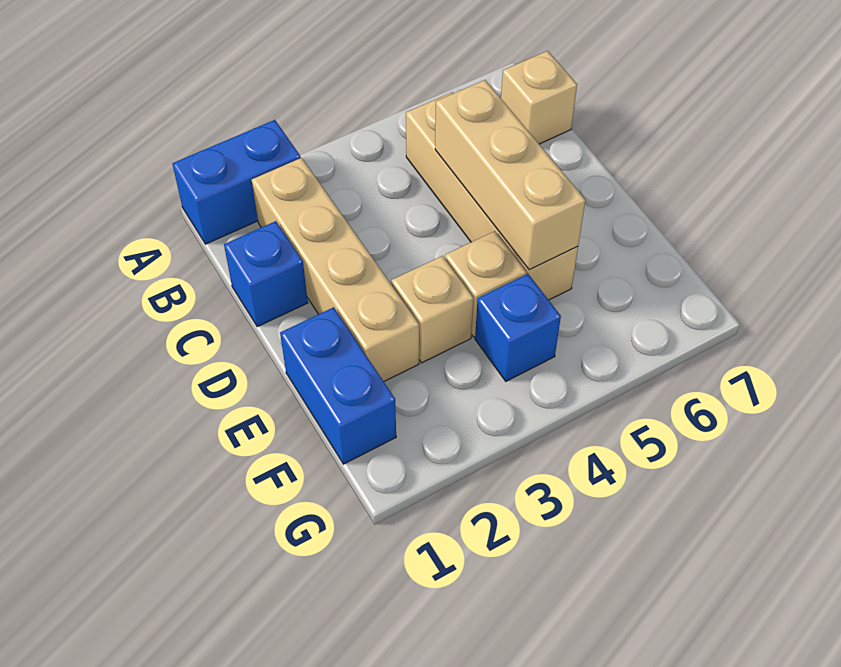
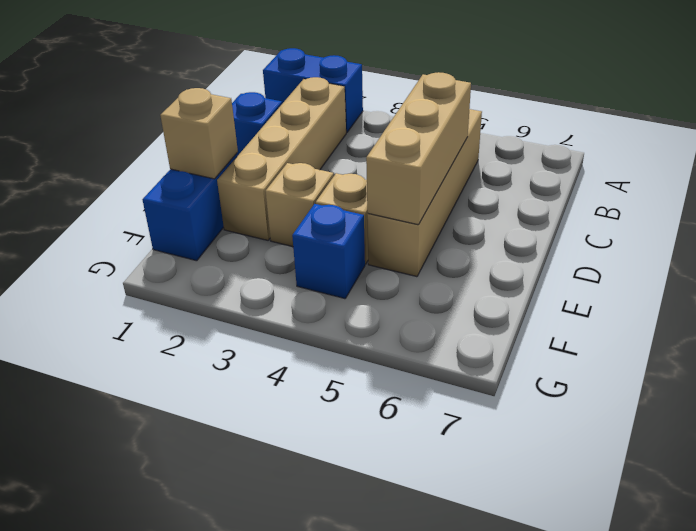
tan 1x1 brick [501,51,577,144] -> tan 1x1 brick moved to [160,88,238,179]

